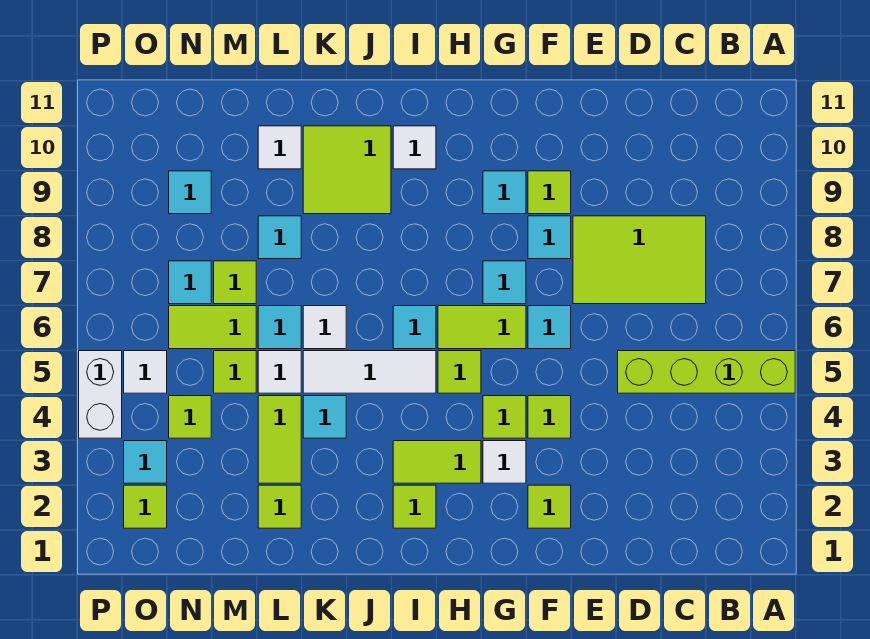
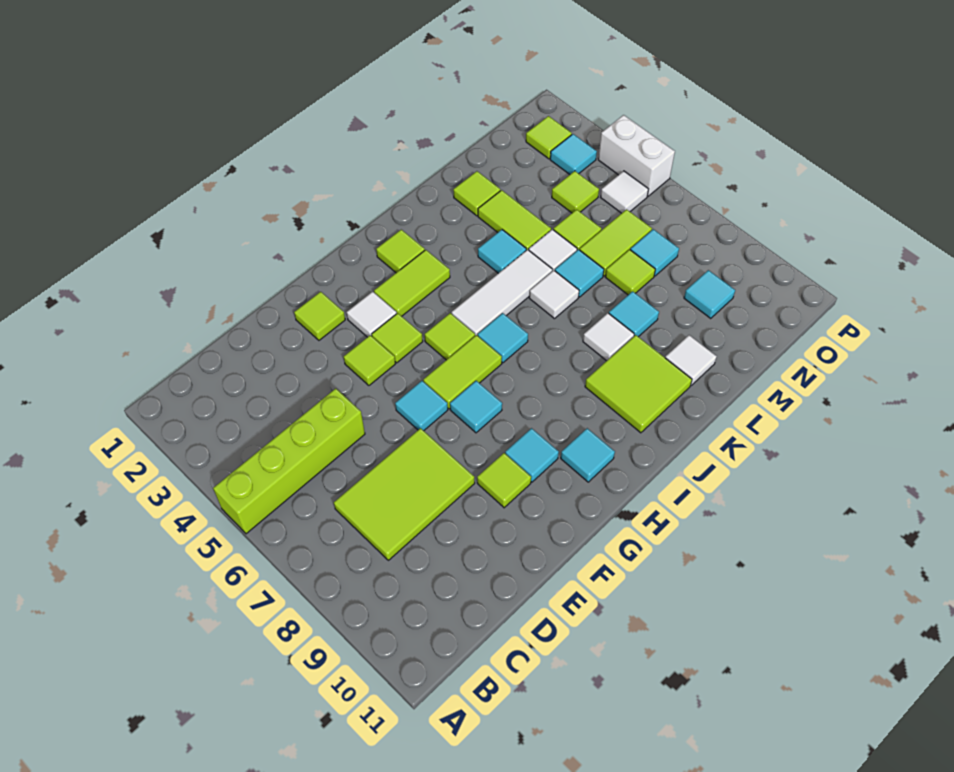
cyan 1x1 tile [528,216,571,259] -> cyan 1x1 tile moved to [561,428,615,482]
white 1x1 tile [393,126,436,169] -> white 1x1 tile moved to [583,313,634,361]

